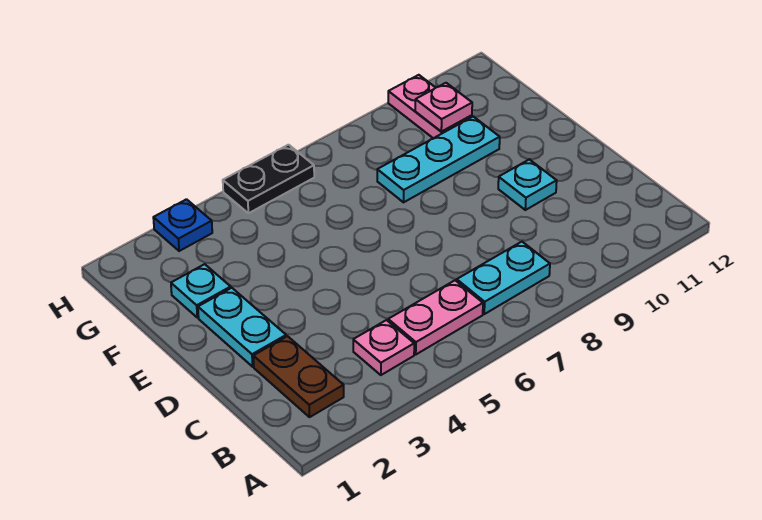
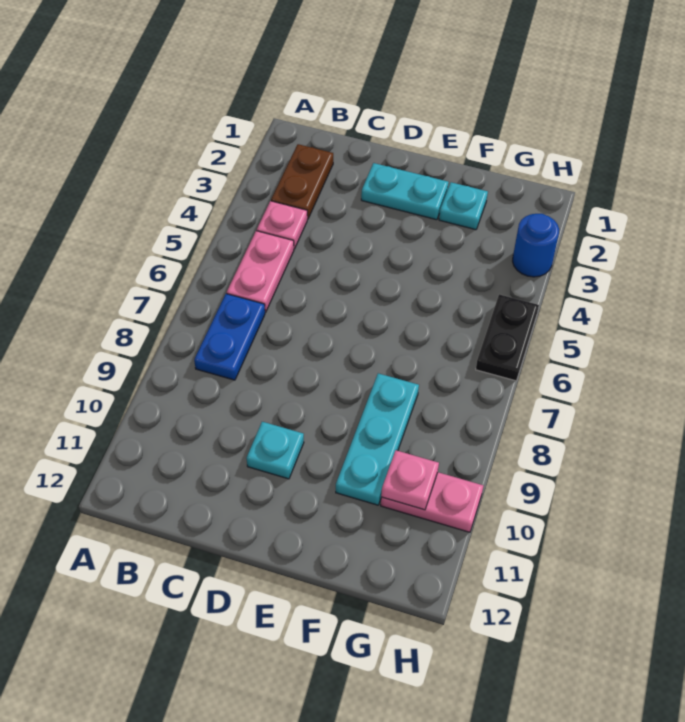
brown 1x2 plate [253,336,344,417] -> brown 1x2 plate turned to [271,144,333,219]
cyan 1x2 plate [457,242,550,314] -> blue 1x2 plate [194,294,265,380]
blue 1x1 plate [153,199,212,251] -> blue 1x1 round brick [513,214,559,277]

